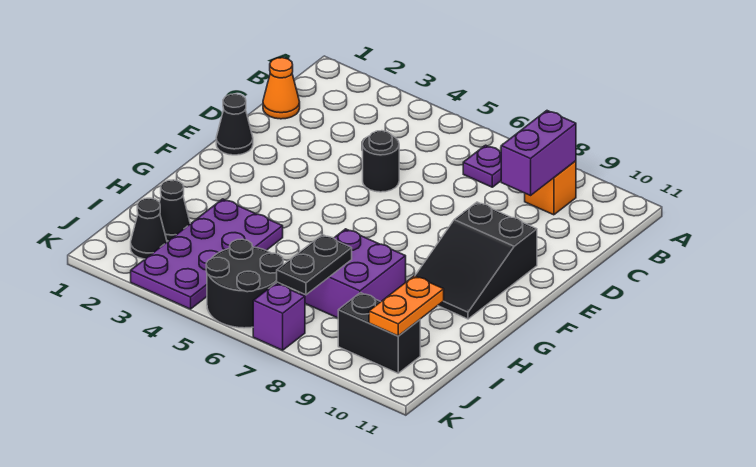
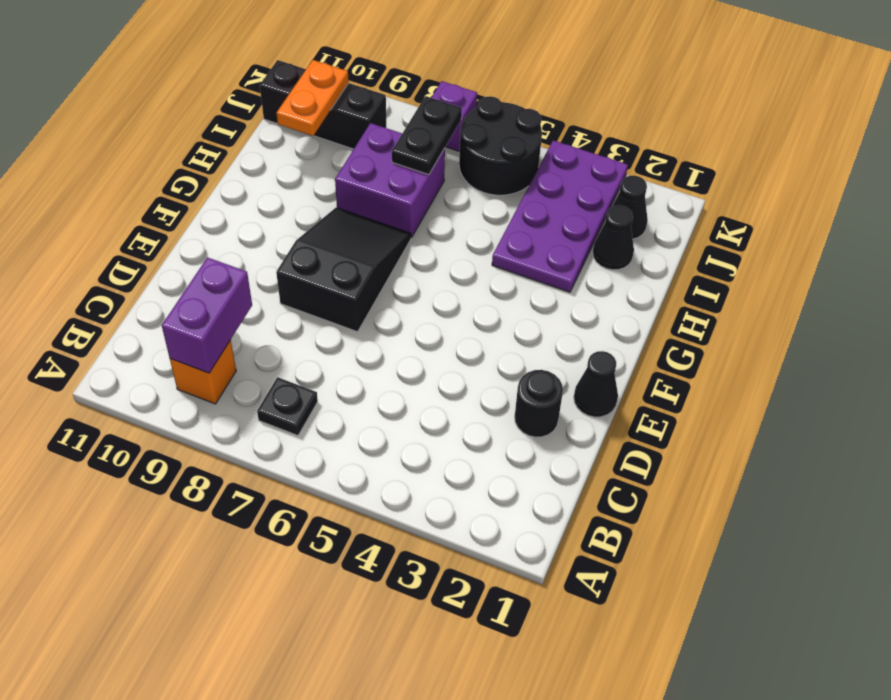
purple 1x1 plate [463,145,501,187] -> black 1x1 plate [257,377,318,436]
orange 1x1 cone [263,58,300,119] -> none
black 1x1 round brick [363,131,399,192] -> black 1x1 round brick moved to [515,370,563,437]
black 2x3 slope [415,202,537,319] -> black 2x3 slope moved to [276,208,411,332]
black 1x2 brick [338,293,420,373] -> black 1x3 brick [260,60,386,149]

